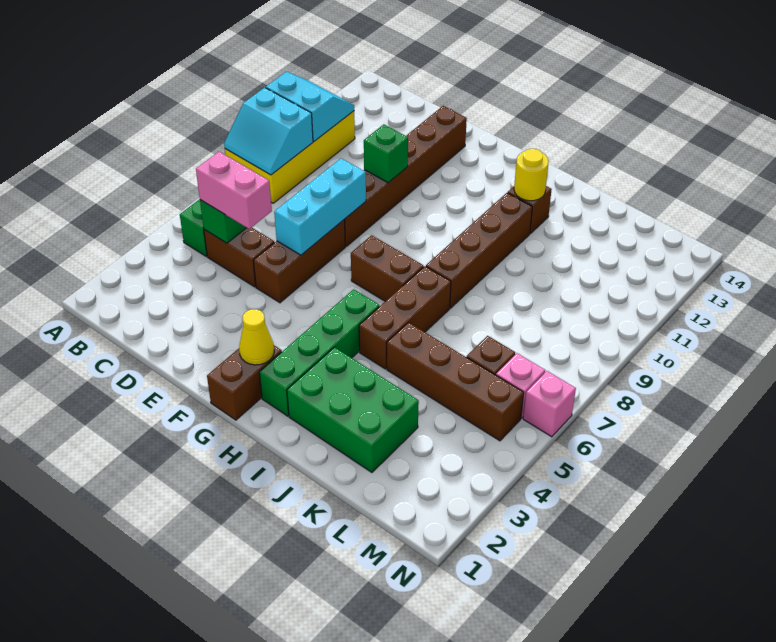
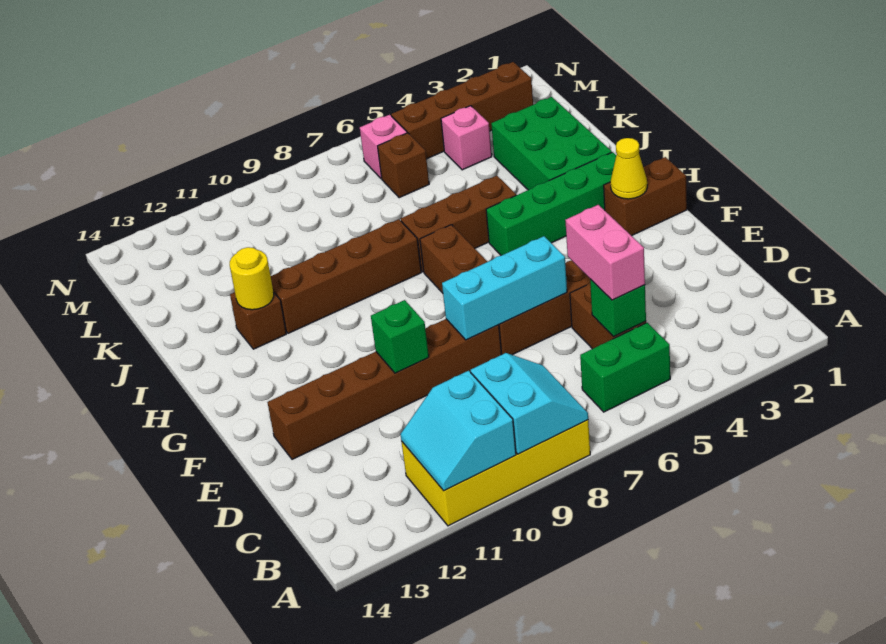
brown 1x4 brick [387,323,524,441] -> brown 1x4 brick turned to [391,62,533,159]
pink 1x1 brick [523,371,576,437] -> pink 1x1 brick moved to [441,106,492,170]

